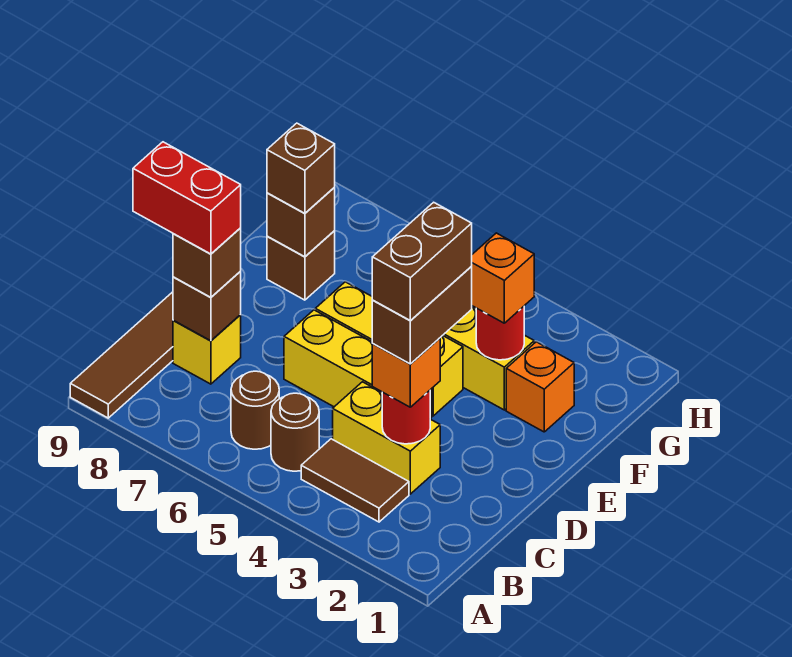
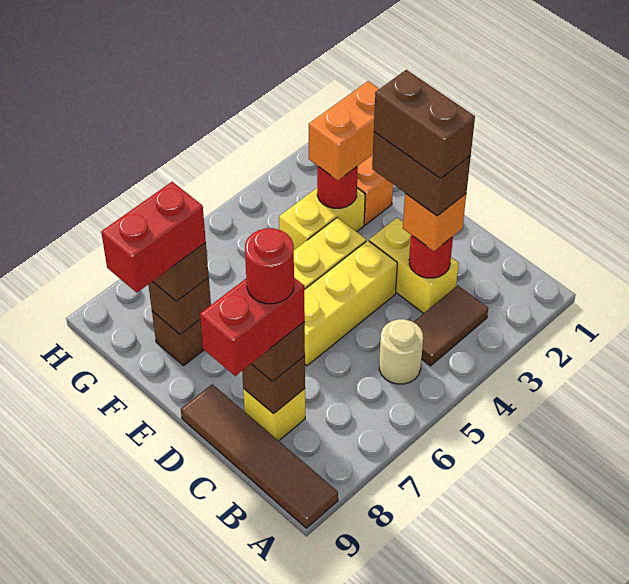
brown 1x1 round brick [271,393,319,471] -> tan 1x1 round brick [379,319,423,384]
brown 1x1 round brick [231,371,279,449] -> none
yellow 1x2 brick [333,382,440,494] -> yellow 1x2 brick turned to [369,218,459,313]
none -> red 1x1 round brick [245,228,294,304]
orange 1x1 brick [472,233,534,323] -> orange 1x2 brick [309,81,379,180]
none -> red 1x2 brick [101,182,206,293]

